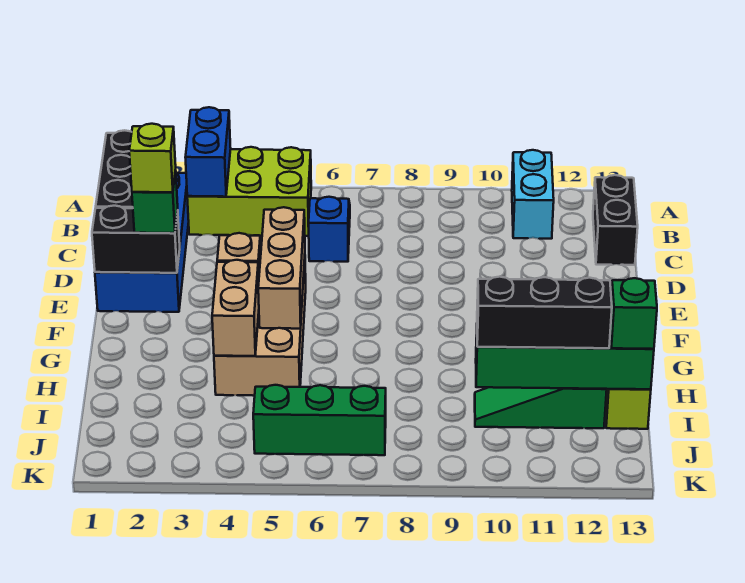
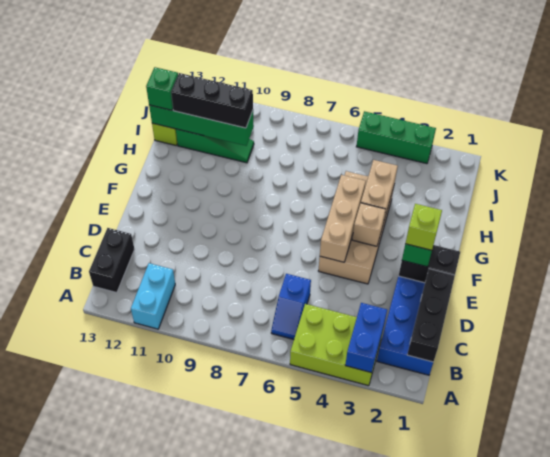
green 1x3 brick [253,385,386,455] -> green 1x3 brick moved to [356,111,436,164]

